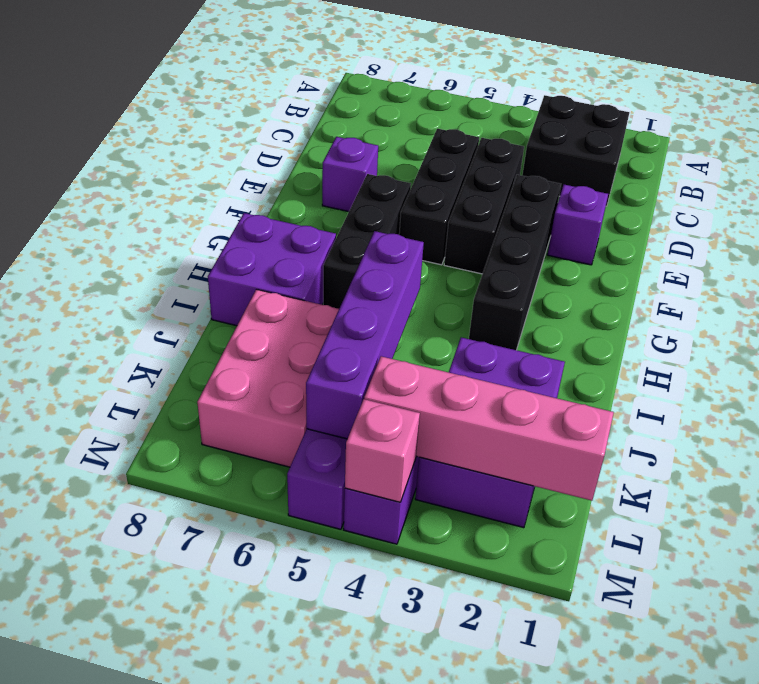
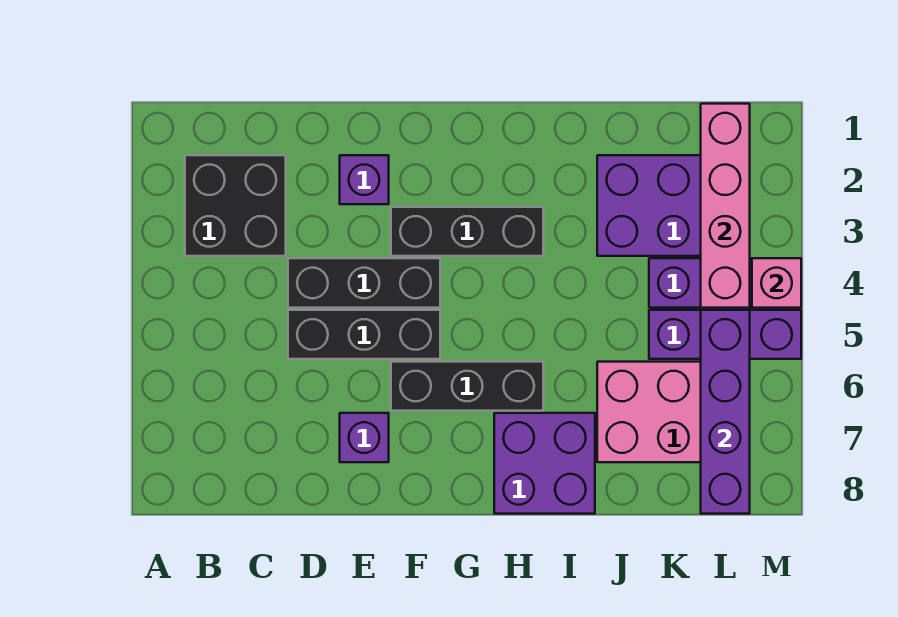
black 1x4 brick [469,175,561,350] -> black 1x3 brick [391,207,543,256]
purple 1x4 brick [306,231,424,439] -> purple 1x4 brick turned to [701,310,750,514]

